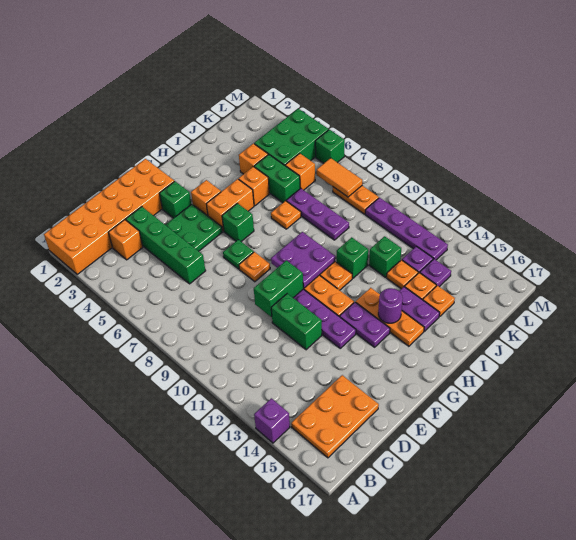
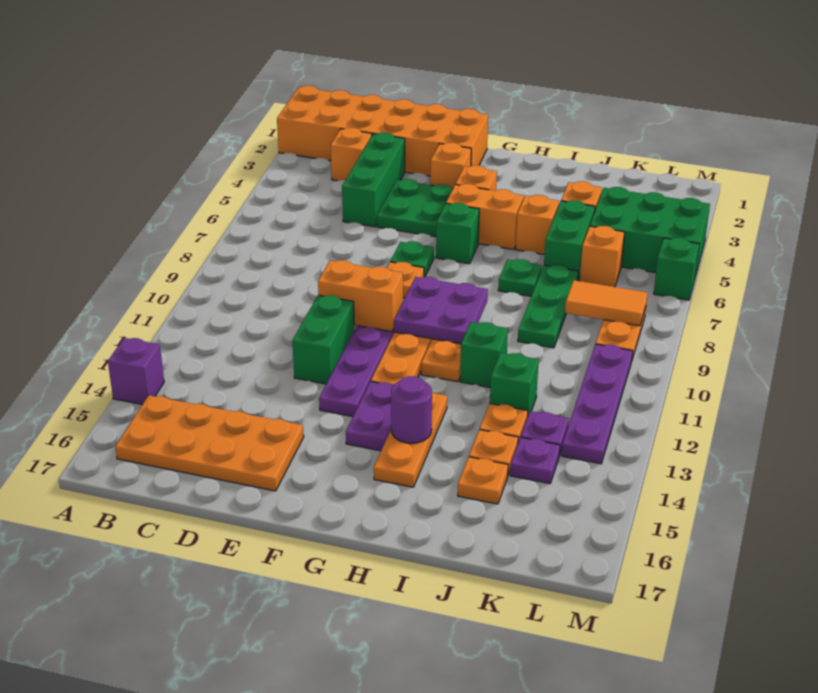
orange 2x3 plate [291,375,379,458] -> orange 2x4 plate [115,395,304,491]
green 1x4 brick [126,207,206,284] -> green 1x3 brick [342,133,405,227]
green 1x2 brick [254,260,303,317] -> orange 1x2 brick [318,260,403,332]
green 1x1 brick [159,181,191,218] -> orange 1x1 brick [430,143,471,188]
orange 1x1 plate [271,201,301,229] -> green 1x1 plate [498,259,542,296]
purple 1x2 plate [399,287,440,331] -> none
purple 1x3 plate [286,188,349,240] -> green 1x3 plate [518,265,578,348]
orange 1x2 tile [317,158,362,197] -> orange 1x2 tile turned to [565,280,648,326]

